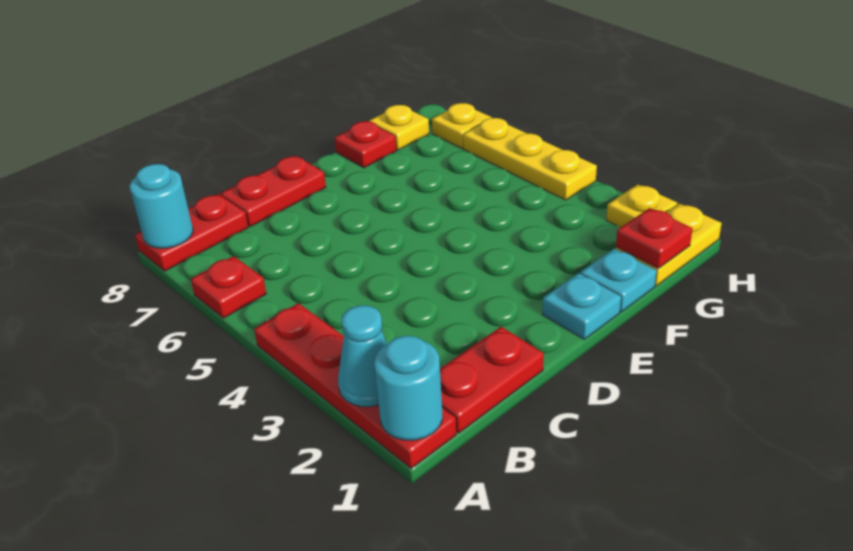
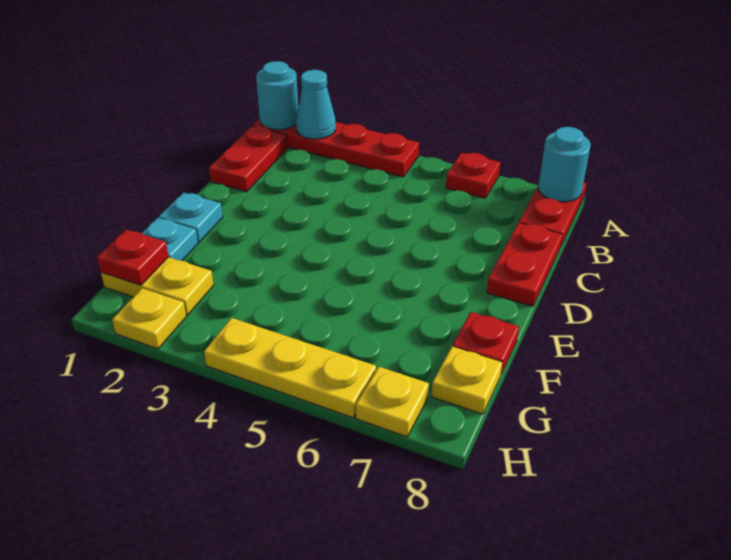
yellow 1x2 plate [616,204,722,286] -> yellow 1x2 plate turned to [101,257,214,315]

